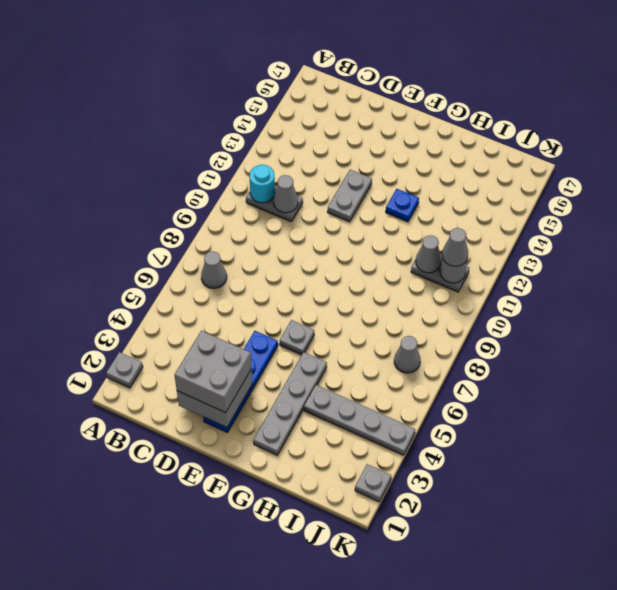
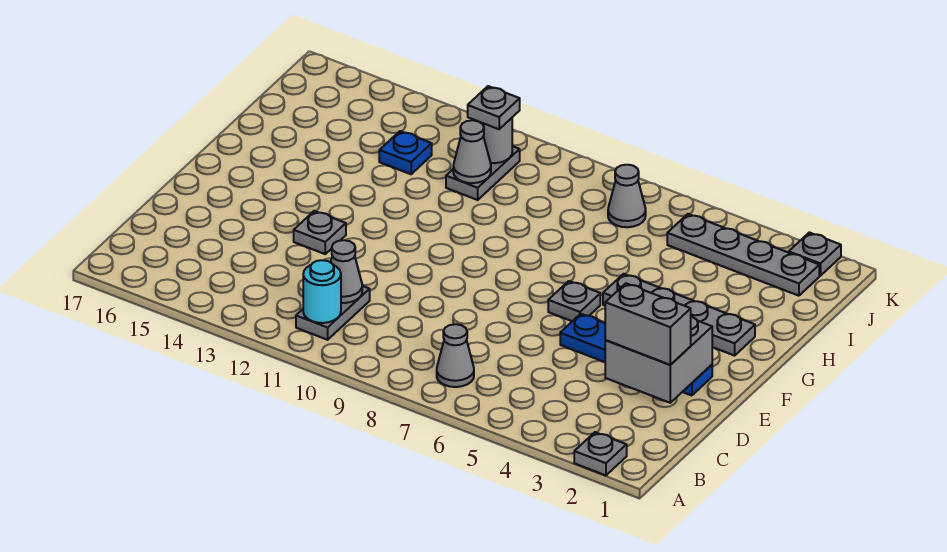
grey 2x2 brick [175,331,252,413] -> grey 1x2 brick [605,283,691,365]
grey 1x2 plate [328,170,372,222] -> grey 1x1 plate [294,211,346,254]
blue 1x1 plate [386,189,419,222] -> blue 1x1 plate moved to [379,131,432,174]
grey 1x4 plate [304,385,415,455] -> grey 1x4 plate turned to [667,214,819,296]
grey 1x1 cone [442,228,468,266] -> grey 1x1 plate [468,86,520,129]

